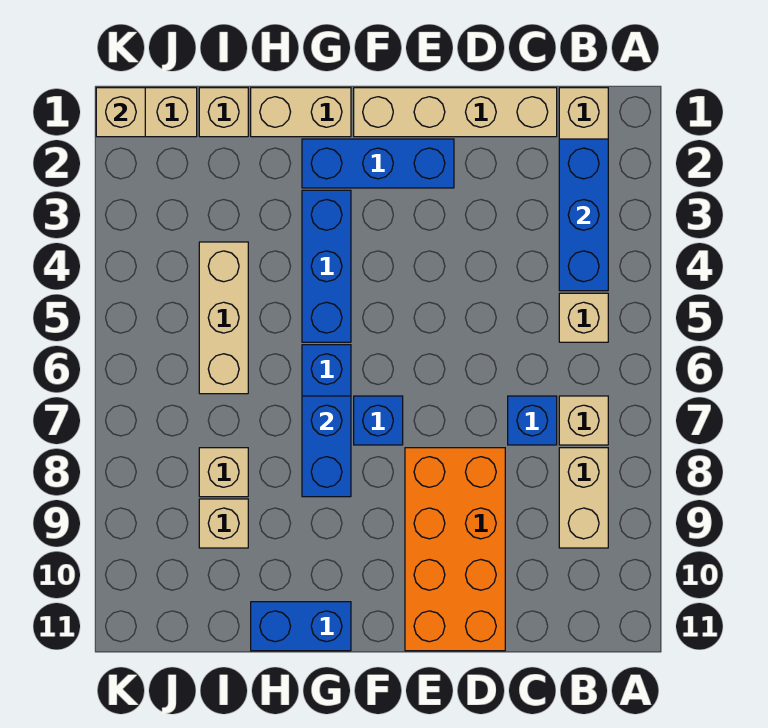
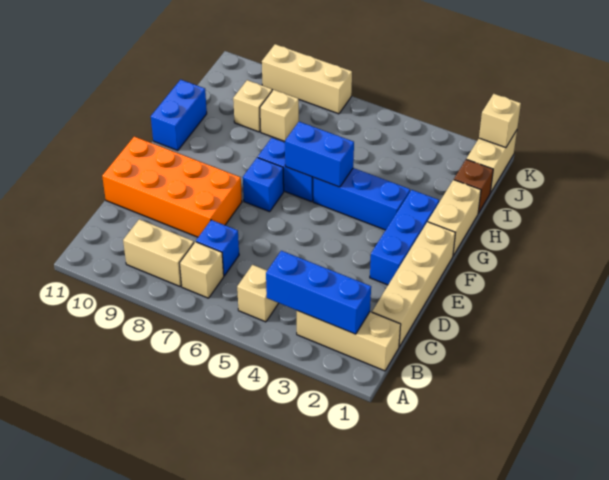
blue 1x2 brick [302,396,351,497] -> blue 1x2 brick moved to [285,122,354,187]
tan 1x1 brick [199,88,248,137] -> brown 1x1 brick [454,159,493,213]
tan 1x3 brick [199,242,248,394] -> tan 1x3 brick moved to [262,44,352,114]

